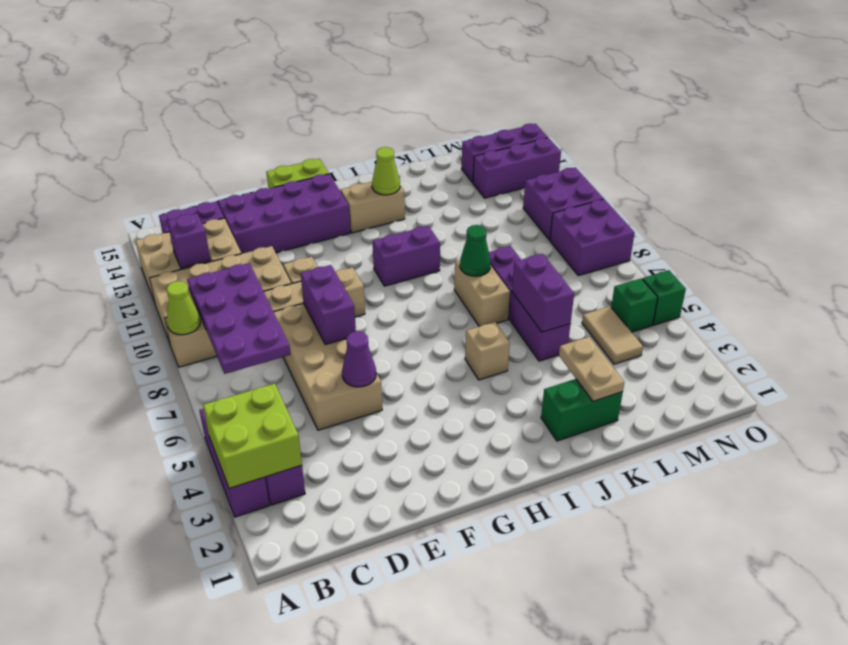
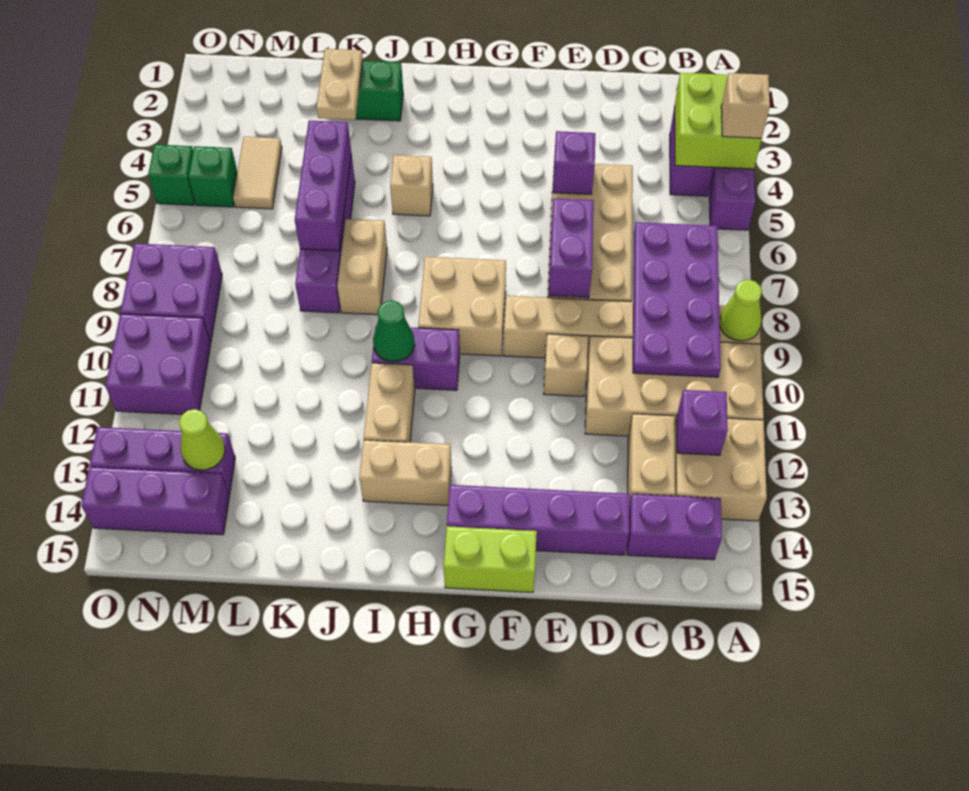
none -> tan 1x1 brick [721,73,770,139]
purple 2x4 brick [218,174,350,254] -> purple 1x4 brick [447,485,630,555]
purple 1x1 cone [342,331,376,387] -> purple 1x1 brick [553,131,595,194]
none -> tan 2x2 brick [418,257,506,356]
none -> tan 1x2 brick [364,363,415,442]
lime 1x1 cone [372,147,400,195] -> lime 1x1 cone moved to [179,409,225,470]
green 1x1 cone [460,225,491,276] -> green 1x1 cone moved to [373,301,415,362]
purple 1x2 brick [512,254,574,332] -> purple 1x3 brick [295,121,351,251]

